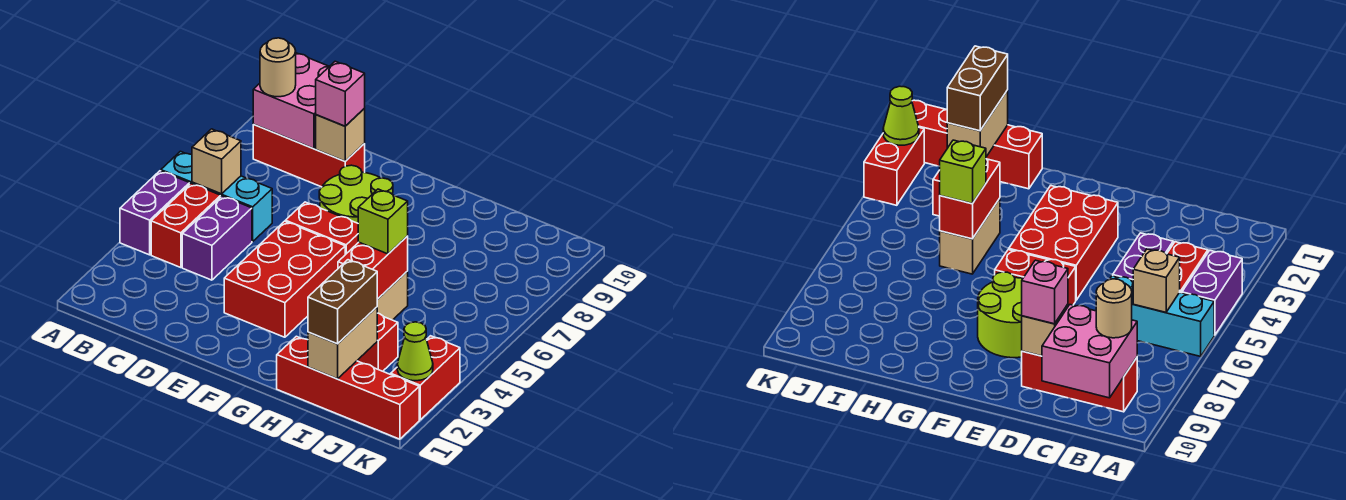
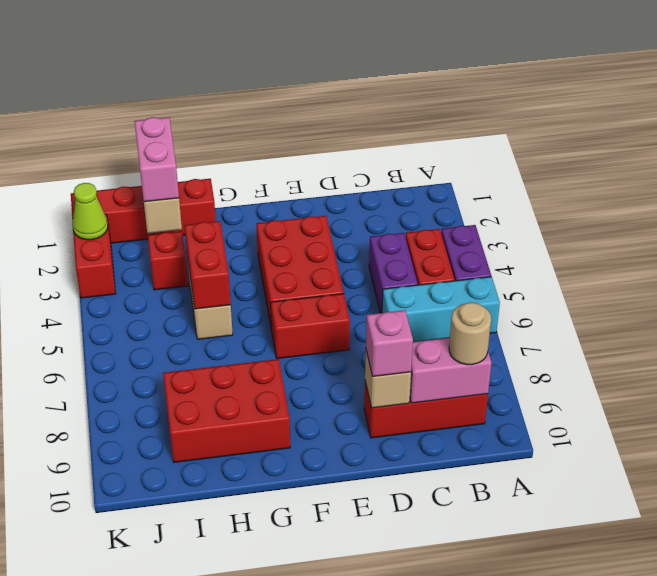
tan 1x1 brick [192,129,241,194] -> none
pink 2x2 brick [253,53,329,149] -> pink 1x2 brick [410,338,491,403]
lime 2x2 round brick [319,165,393,223] -> none
none -> red 2x3 brick [163,359,290,462]
lime 1x1 brick [358,189,408,254] -> none
brown 1x2 brick [308,260,377,344] -> pink 1x2 brick [135,117,179,202]

